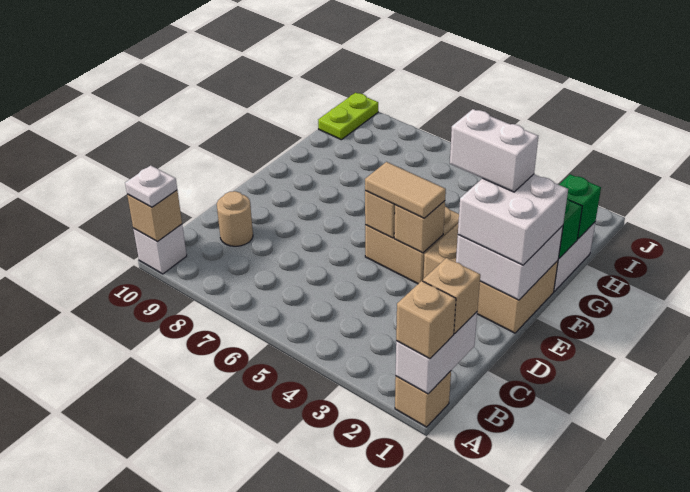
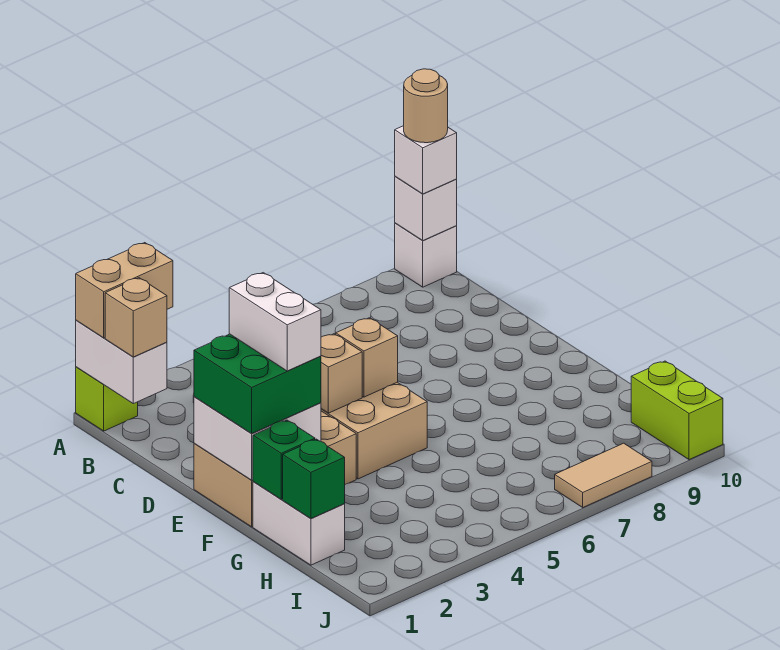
tan 1x1 brick [395,371,451,427] -> lime 1x1 brick [76,367,138,431]
tan 1x1 brick [396,281,456,359] -> tan 1x2 brick [76,243,173,338]
tan 1x1 brick [127,190,182,241] -> white 1x1 brick [395,176,457,241]
white 1x1 plate [125,165,177,207] -> white 1x1 brick [395,126,457,194]
tan 1x1 round brick [217,191,253,246] -> tan 1x1 round brick moved to [404,69,448,143]
white 2x2 brick [458,174,568,265] -> green 2x2 brick [194,334,321,433]
tan 1x2 tile [365,162,446,218] -> tan 1x2 tile moved to [555,443,652,507]
white 1x2 brick [450,109,538,192] -> white 1x2 brick turned to [229,273,321,371]
lime 1x2 plate [318,93,378,140] -> lime 1x2 brick [631,361,723,460]

